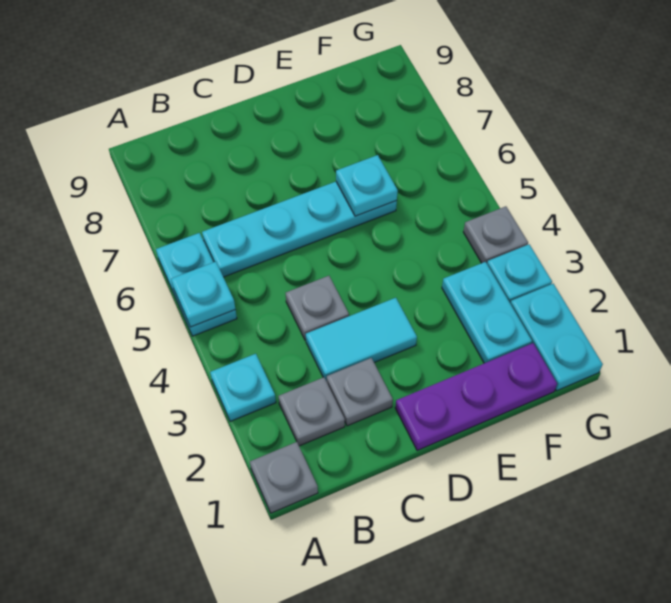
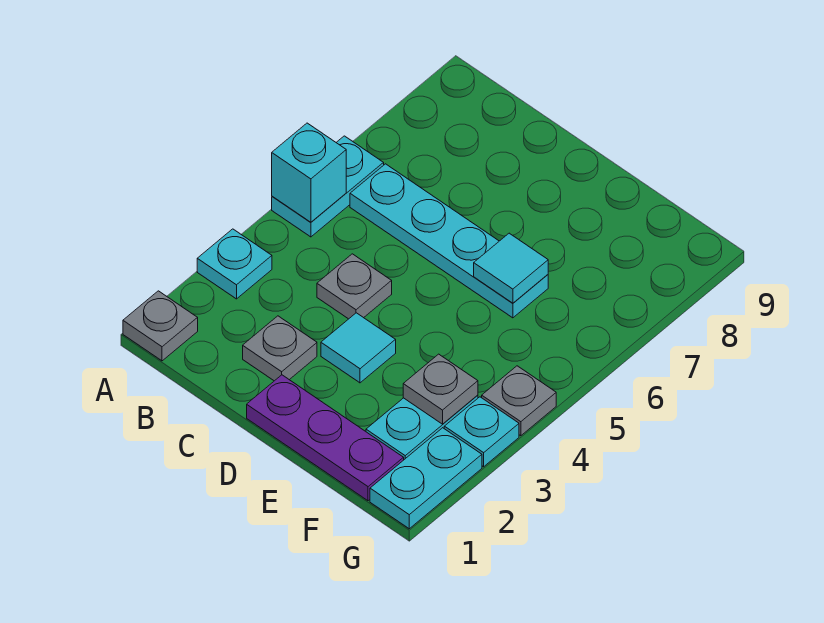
cyan 1x1 plate [171,262,235,327] -> cyan 1x1 brick [272,123,346,222]
grey 1x1 plate [278,377,345,446] -> grey 1x1 plate moved to [403,354,478,424]
cyan 1x2 tile [306,298,417,381] -> cyan 1x1 tile [321,313,396,383]
cyan 1x1 plate [336,155,398,216] -> cyan 1x1 tile [474,233,548,303]

